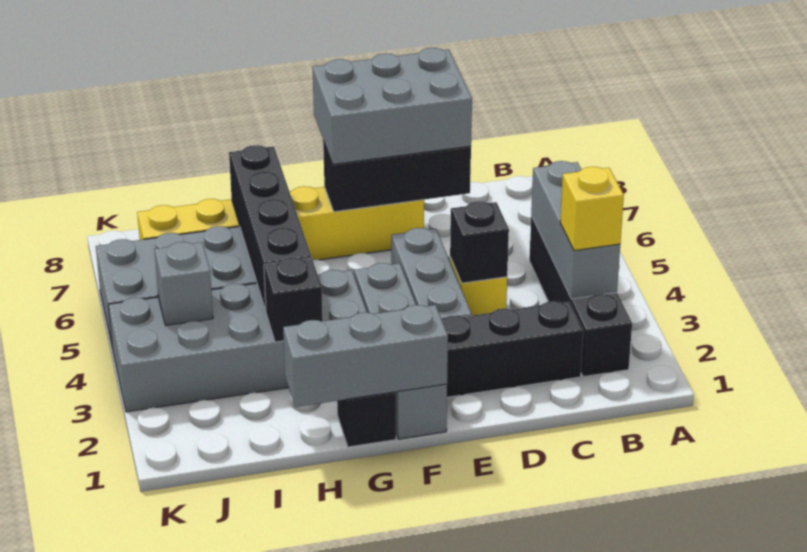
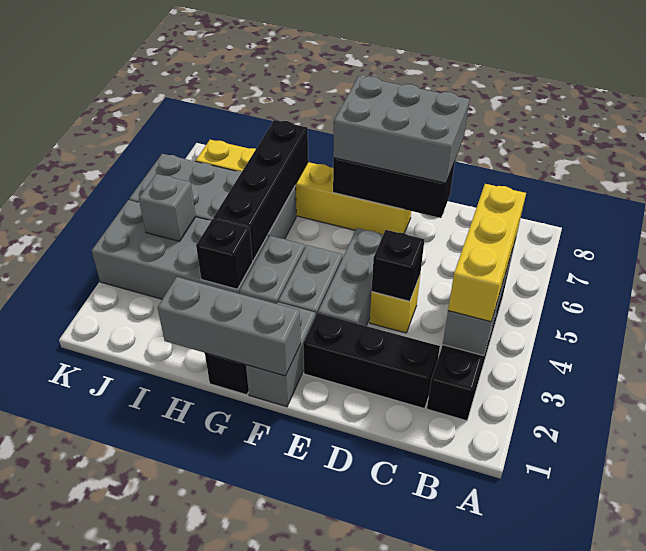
yellow 1x1 brick [560,167,624,251] -> yellow 1x3 brick [448,184,526,322]

